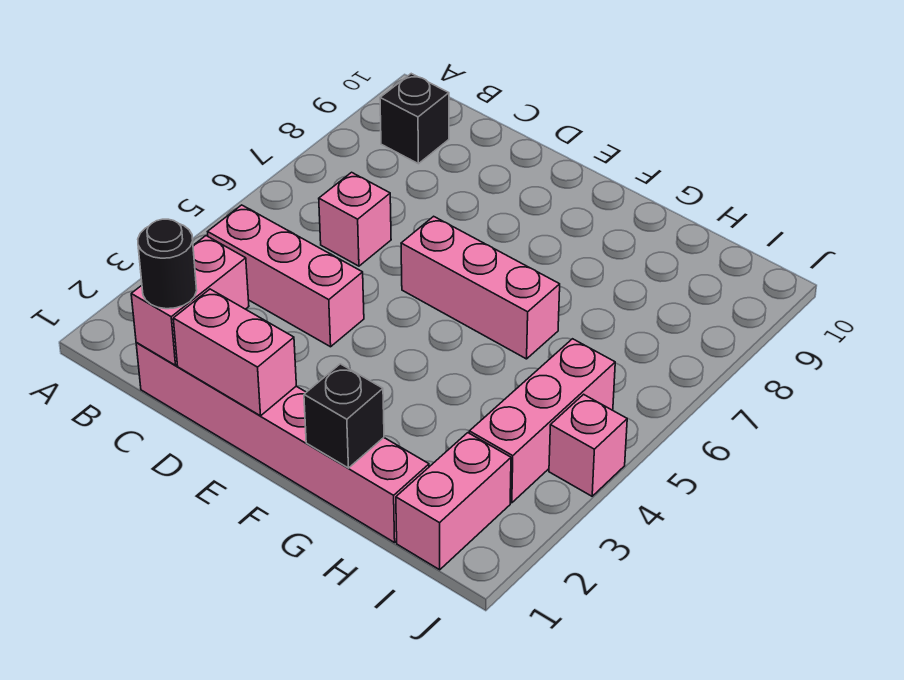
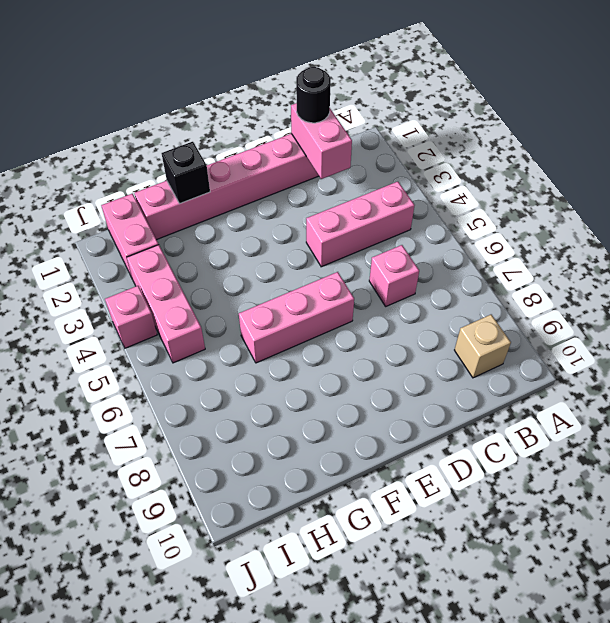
black 1x1 brick [380,74,449,164] -> tan 1x1 brick [455,315,511,378]
pink 1x2 brick [173,289,296,416] -> none

